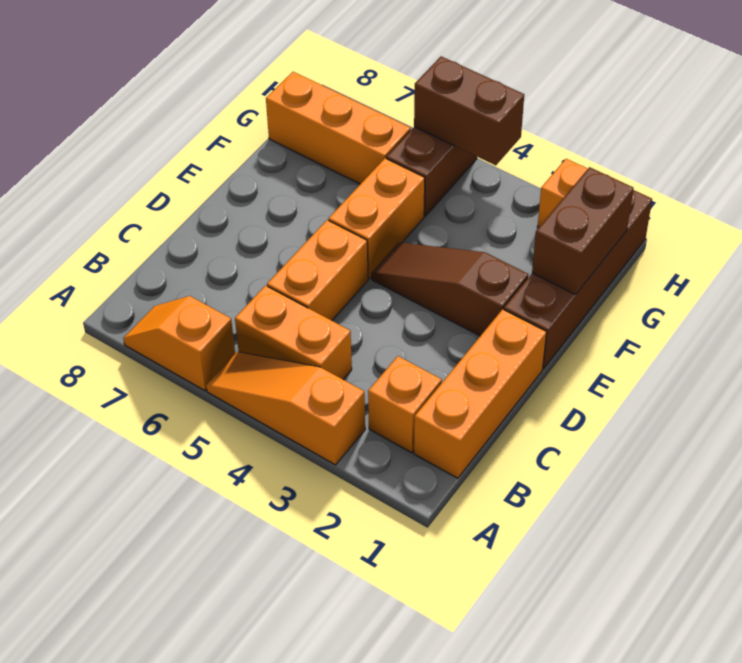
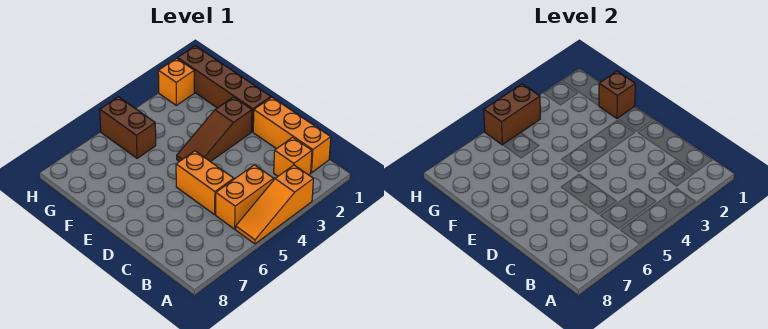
orange 1x2 slope [123,296,235,391] -> none
orange 1x2 brick [328,158,425,279] -> none
brown 1x2 brick [532,167,633,295] -> brown 1x1 brick [599,71,635,118]
orange 1x3 brick [266,72,411,184] -> none

